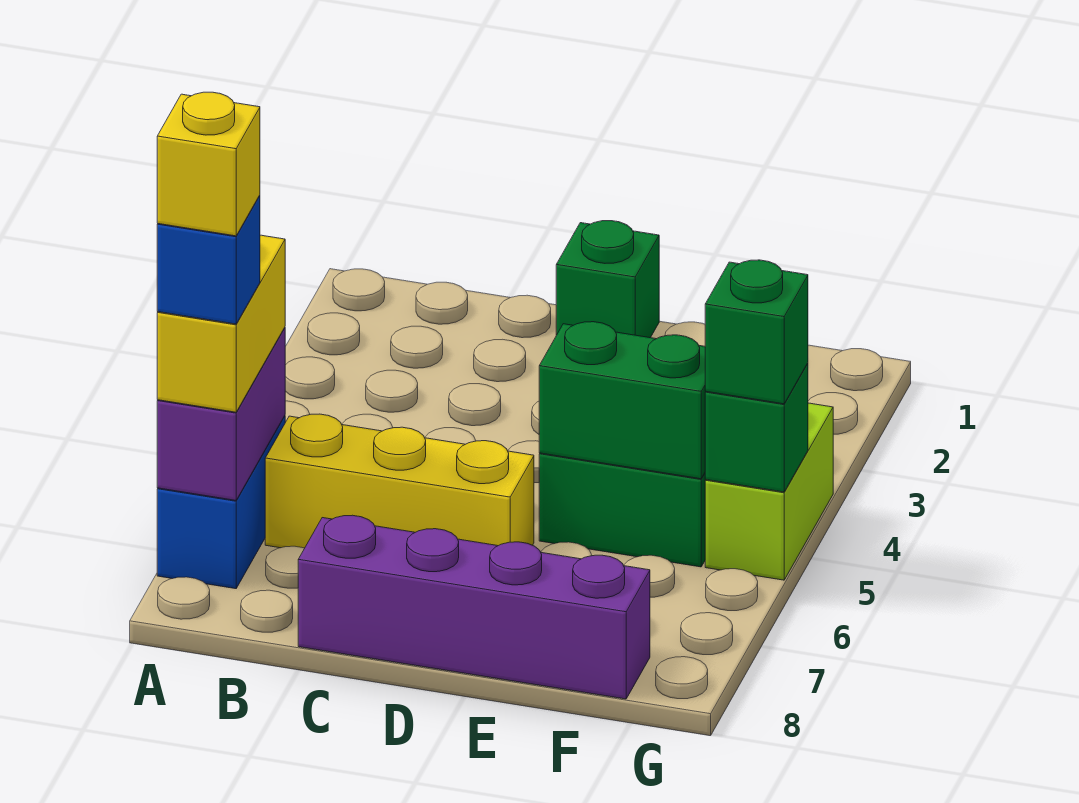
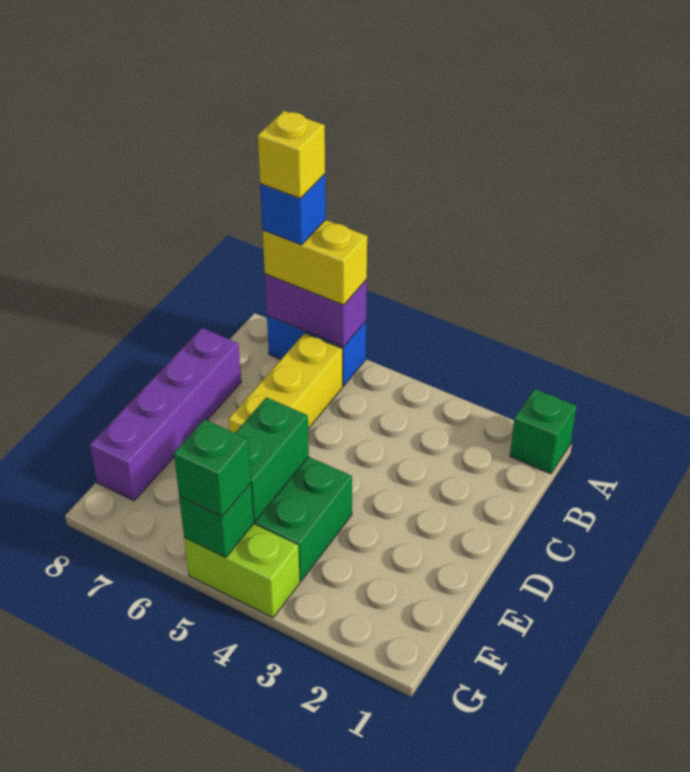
green 1x1 brick [556,221,659,338] -> green 1x1 brick moved to [510,389,577,474]

